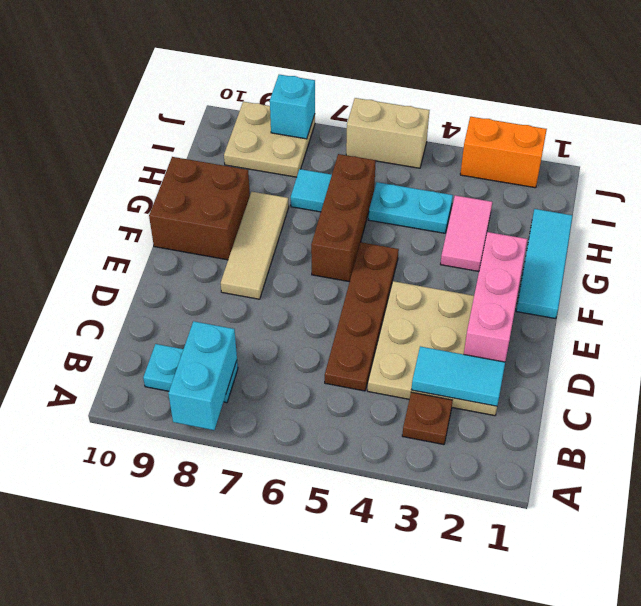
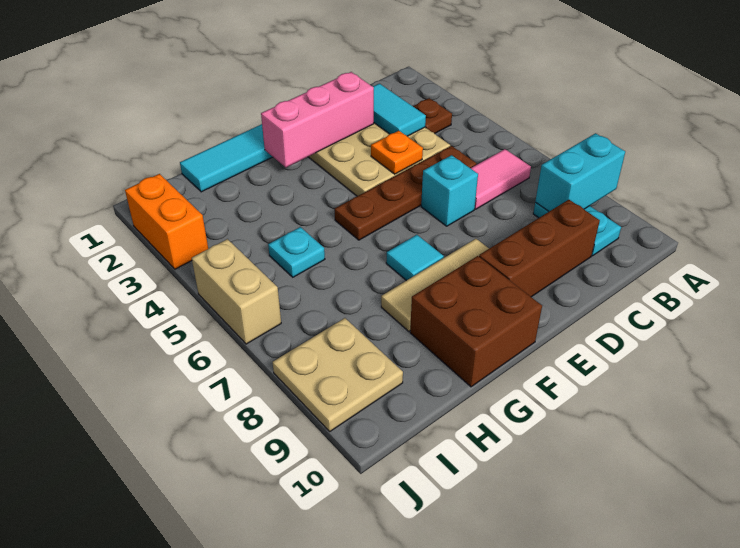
none -> orange 1x1 plate [371,131,423,174]
brown 1x3 brick [311,154,376,282] -> brown 1x3 brick moved to [479,200,600,297]
pink 1x2 tile [441,195,492,271] -> pink 1x2 tile moved to [471,149,531,209]
cyan 1x2 plate [369,182,453,233] -> cyan 1x1 plate [268,227,325,277]
cyan 1x1 tile [291,169,332,212] -> cyan 1x1 tile moved to [386,235,444,281]
cyan 1x1 brick [270,75,315,139] -> cyan 1x1 brick moved to [421,155,478,226]

